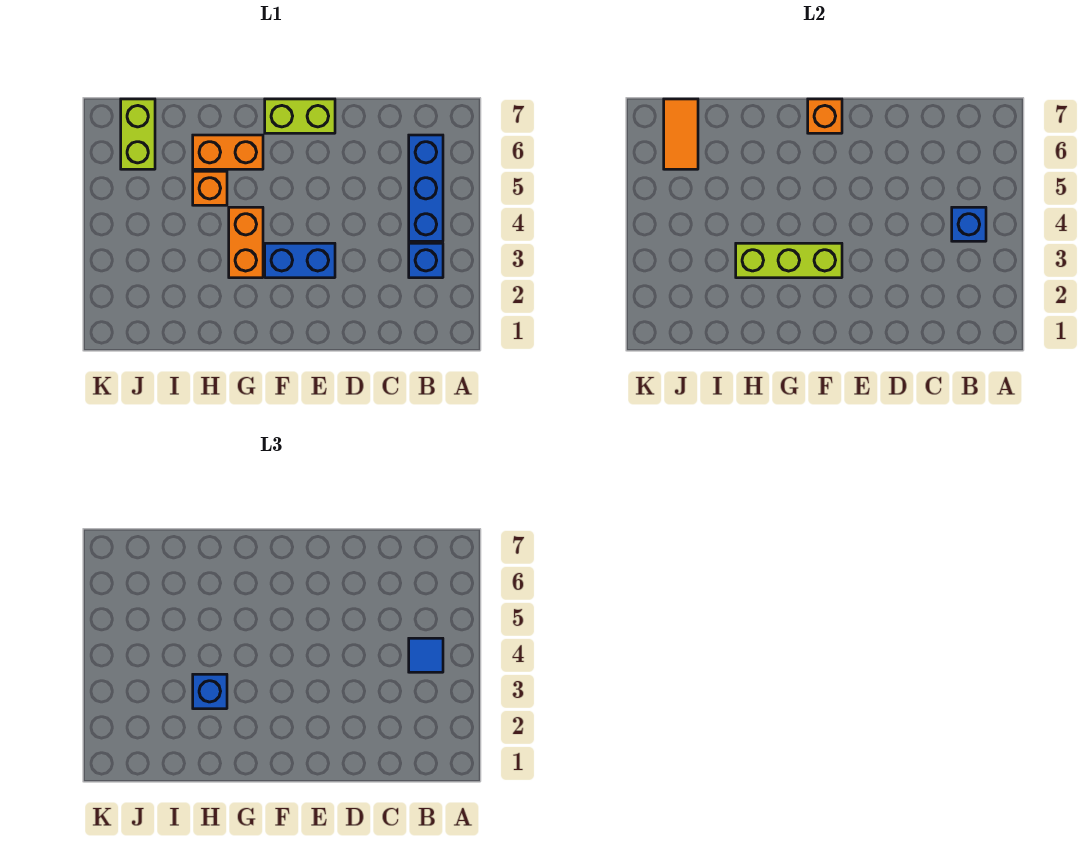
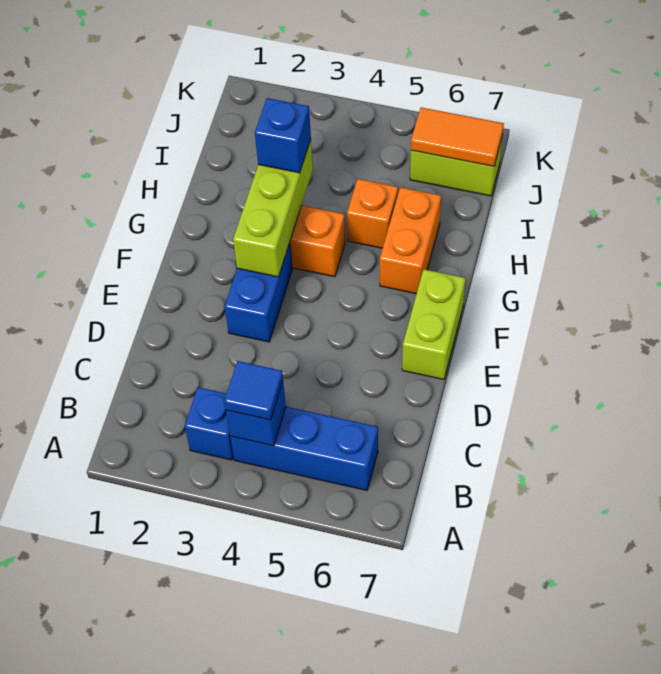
orange 1x1 brick [808,99,842,133] -> none

